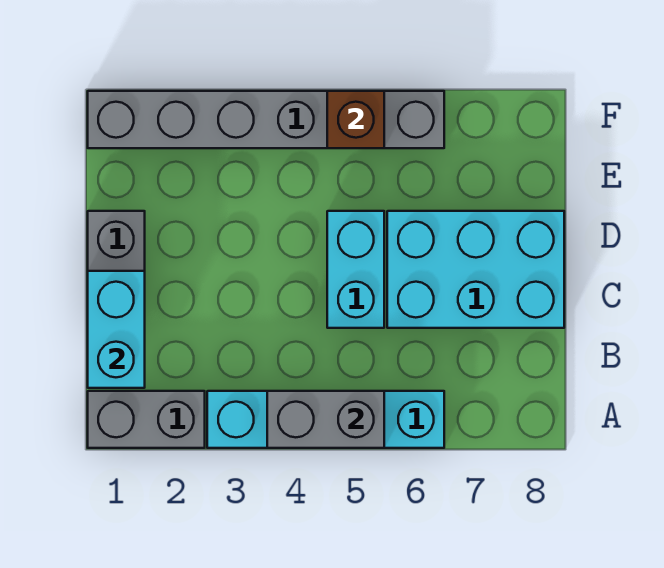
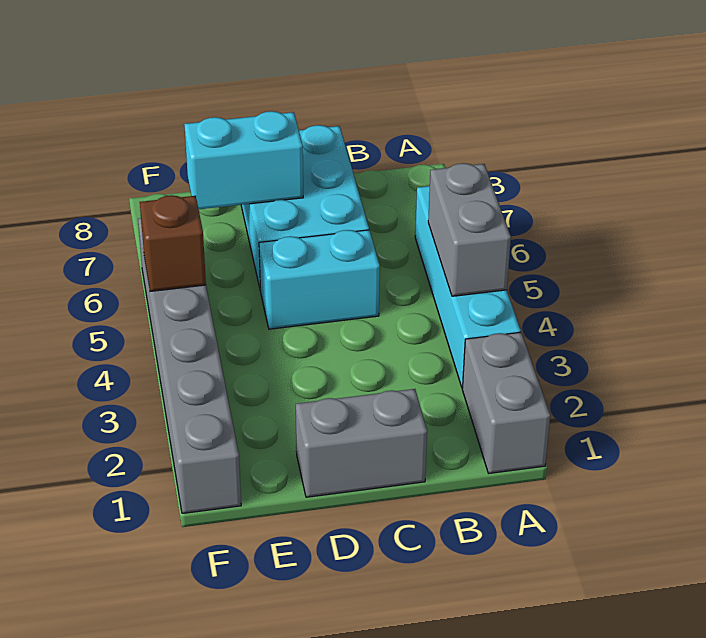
cyan 1x2 brick [88,271,145,388] -> cyan 1x2 brick moved to [184,111,303,209]

